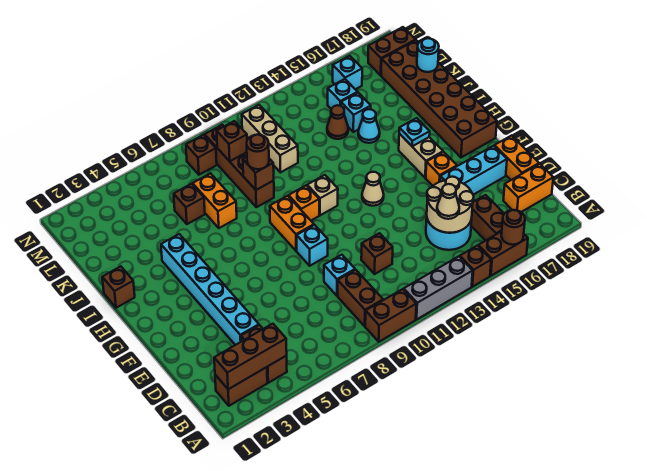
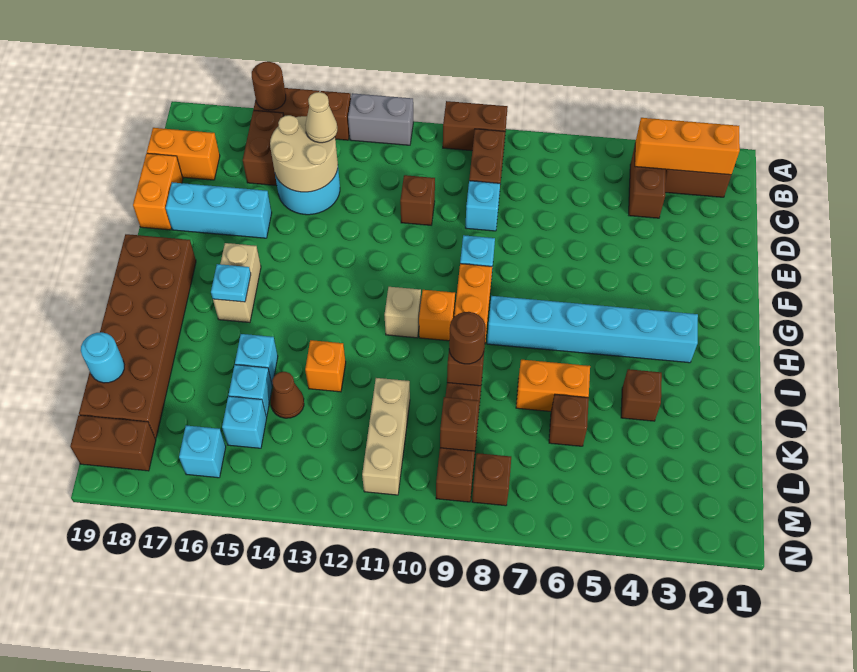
grey 1x3 brick [404,256,473,319] -> grey 1x2 brick [348,93,413,145]
brown 1x3 brick [214,324,287,389] -> orange 1x3 brick [635,118,740,175]
cyan 1x6 brick [161,234,259,345] -> cyan 1x6 brick turned to [487,296,698,363]
orange 1x1 brick [426,152,457,186] -> orange 1x1 brick moved to [305,340,346,392]
tan 1x1 cone [362,172,384,206] -> none
brown 1x1 brick [102,267,135,308] -> brown 1x1 brick moved to [621,369,662,421]
orange 1x2 brick [193,173,237,228] -> orange 1x2 brick turned to [516,360,590,411]
cyan 1x1 cone [358,109,380,143] -> cyan 1x1 brick [235,334,278,385]

